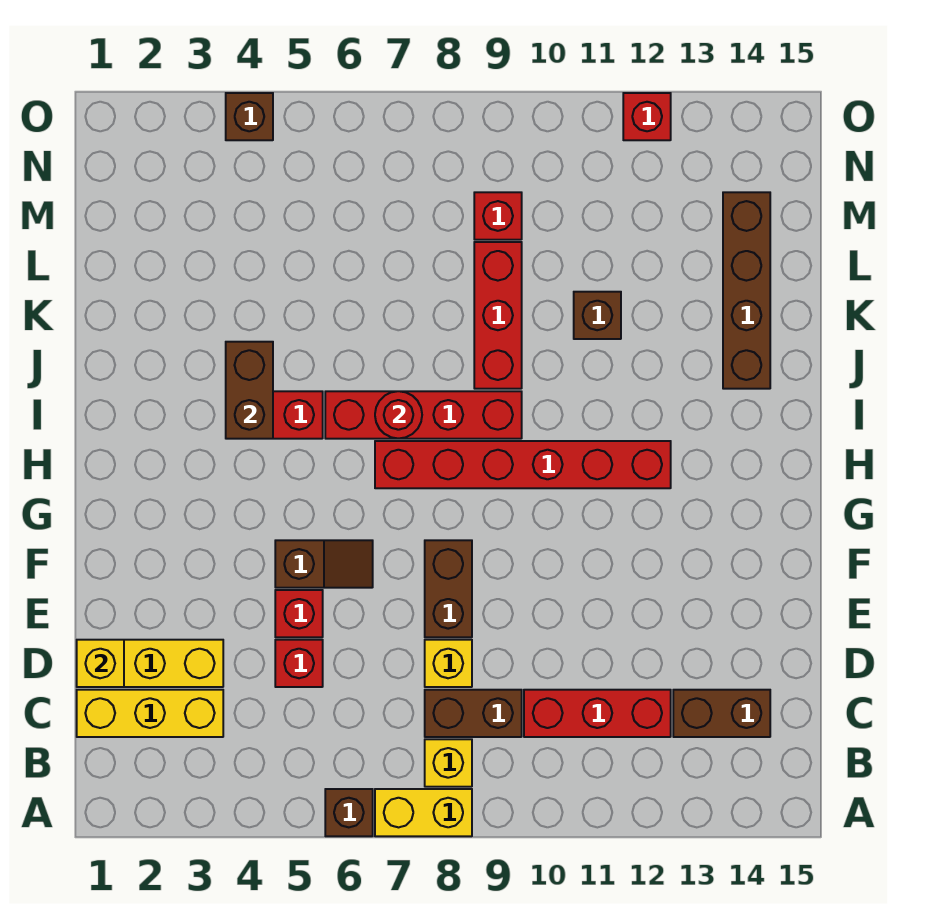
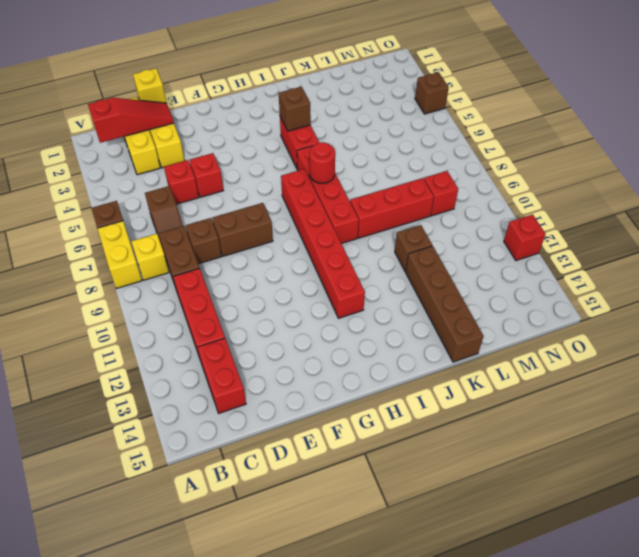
none -> red 1x3 slope [88,98,174,143]
brown 1x2 brick [673,690,770,737] -> red 1x2 brick [198,338,246,413]
yellow 1x1 brick [425,640,472,687] -> brown 1x1 brick [186,218,222,264]
brown 1x2 slope [275,540,373,588] -> brown 1x2 slope moved to [145,186,183,243]
brown 1x2 brick [226,342,273,439] -> brown 1x1 brick [279,87,311,131]
brown 1x4 brick [723,192,770,389] -> brown 1x4 brick turned to [406,246,484,362]

